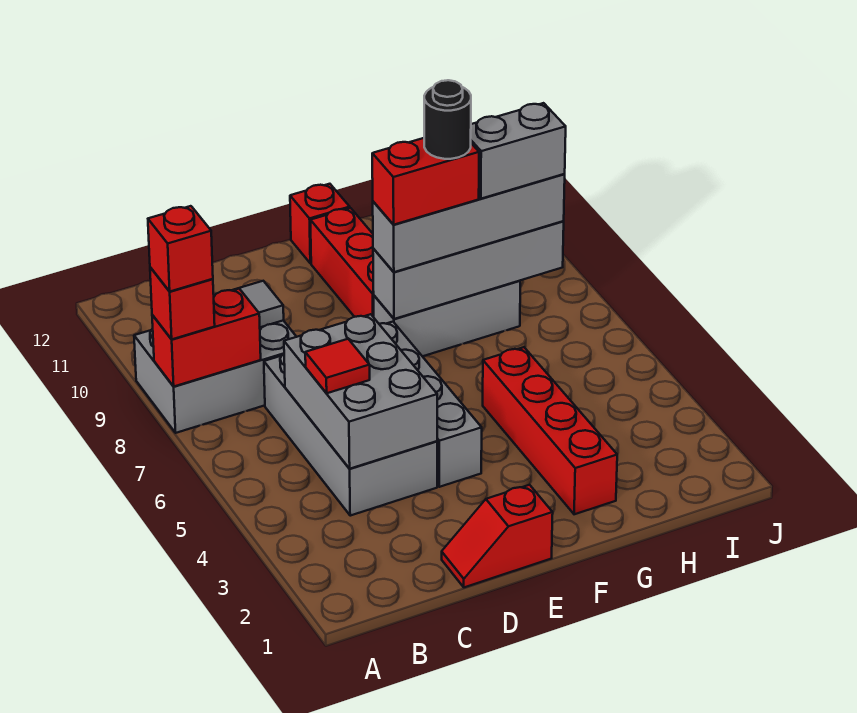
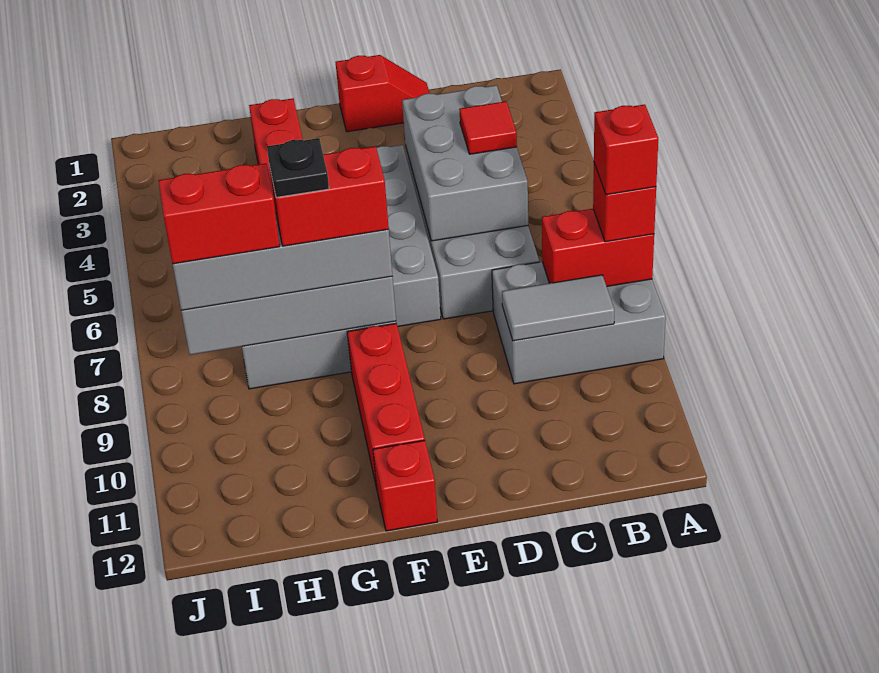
black 1x1 round brick [424,80,471,159] -> black 1x1 plate [267,138,329,197]
grey 1x2 brick [471,103,566,199] -> red 1x2 brick [158,163,280,264]

